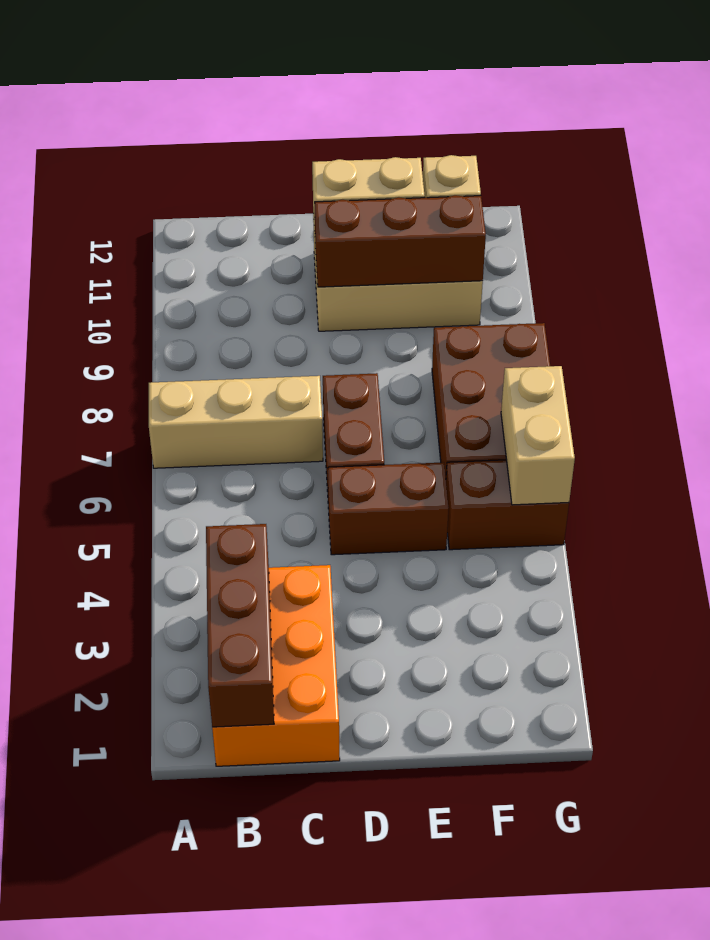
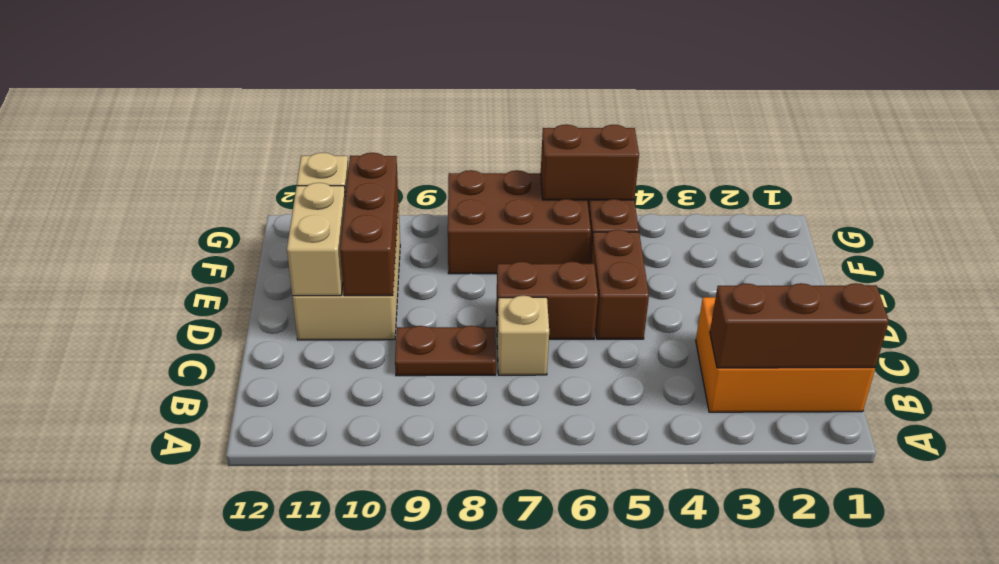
tan 1x3 brick [149,376,323,468] -> tan 1x1 brick [497,296,549,375]
none -> brown 1x2 plate [395,326,496,376]
tan 1x2 brick [501,366,575,505] -> brown 1x2 brick [541,124,639,200]

